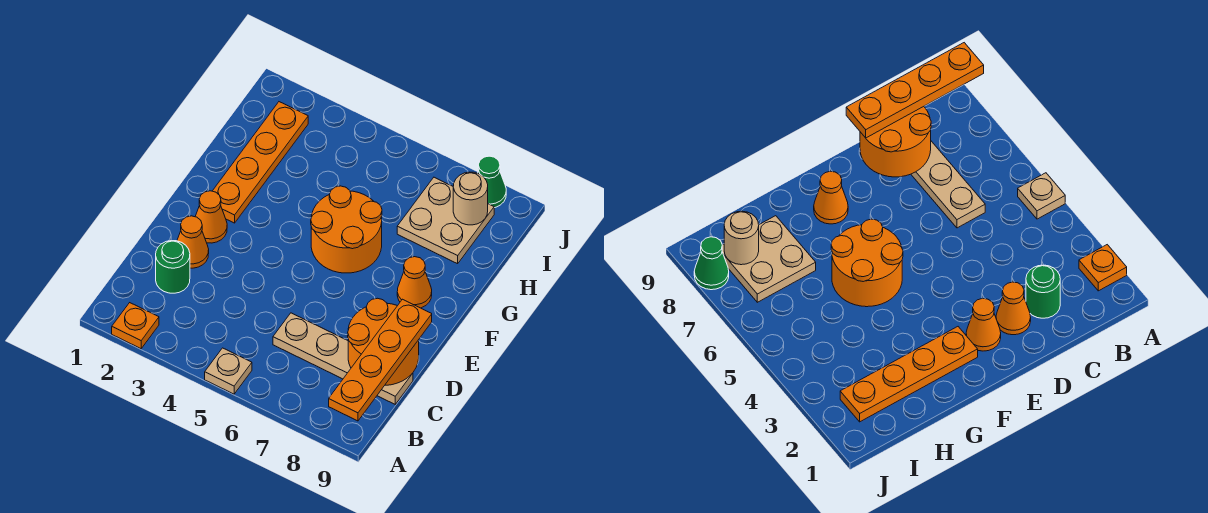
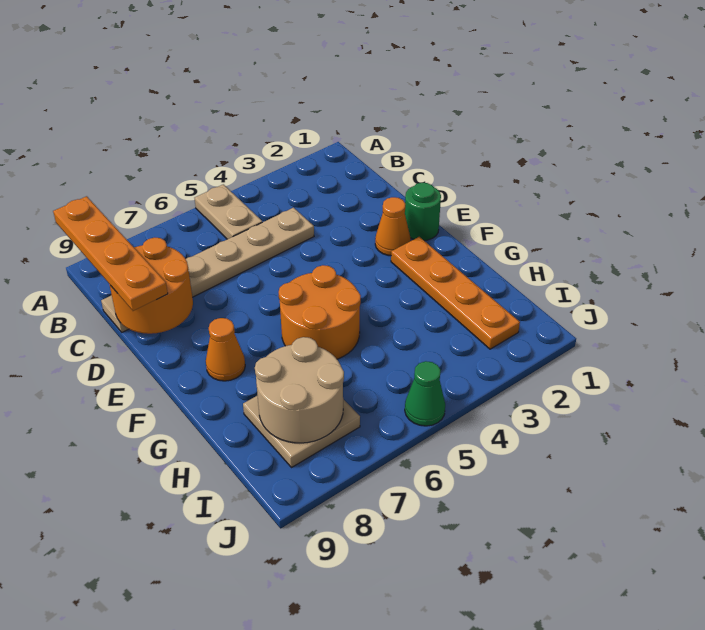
orange 1x1 plate [112,303,159,349] -> none
tan 1x1 plate [205,348,252,394] -> tan 1x2 plate [195,184,262,239]
green 1x1 round brick [156,241,190,293] -> green 1x1 round brick moved to [405,183,441,241]
tan 1x4 plate [273,313,413,404] -> tan 1x6 plate [101,208,314,332]
orange 1x1 cone [177,216,209,268] -> none
tan 1x1 round brick [453,172,488,225] -> tan 2x2 round brick [255,337,344,443]
green 1x1 cone [478,156,506,208] -> green 1x1 cone moved to [405,361,445,426]

